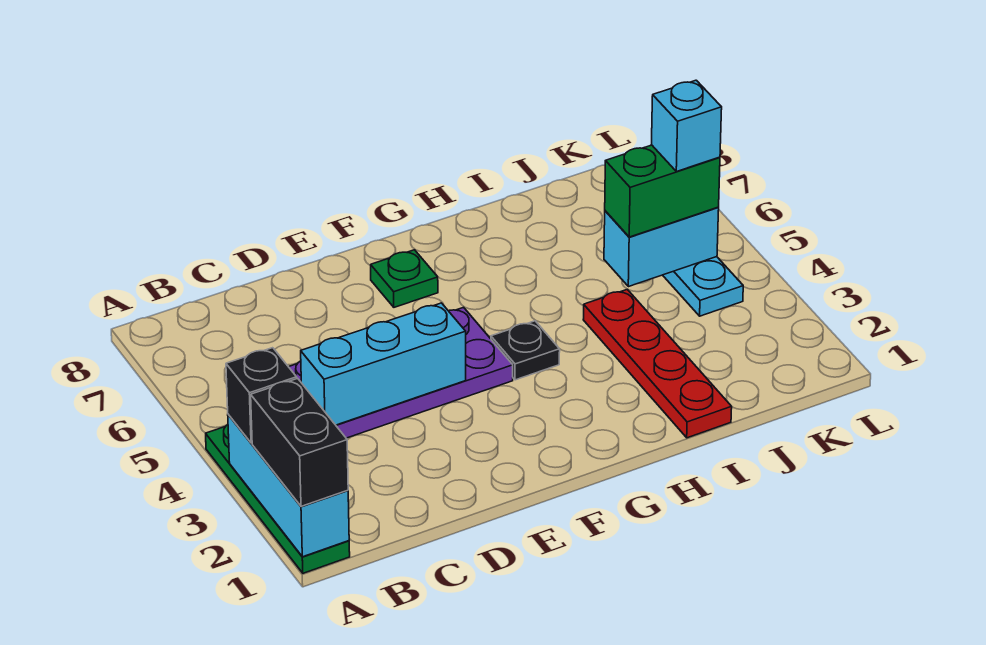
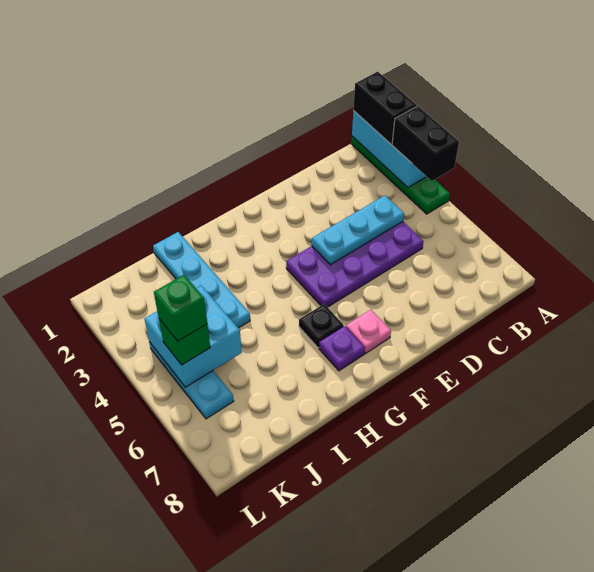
black 1x1 brick [226,348,297,443] -> black 1x2 brick [392,106,459,181]
cyan 1x3 brick [301,303,466,425] -> cyan 1x3 plate [312,195,404,265]
green 1x1 plate [371,250,438,307] -> pink 1x1 plate [346,310,391,353]
black 1x1 plate [491,321,560,380] -> black 1x1 plate moved to [299,304,344,348]
none -> purple 1x1 plate [319,326,365,371]
red 1x4 plate [583,289,732,438] -> cyan 1x4 plate [153,232,250,328]
cyan 1x2 brick [604,207,719,287] -> cyan 2x2 brick [145,286,242,387]
green 1x2 brick [605,145,720,237] -> green 1x1 brick [159,319,210,365]
cyan 1x1 brick [652,80,722,172] -> green 1x1 brick [154,275,207,341]

